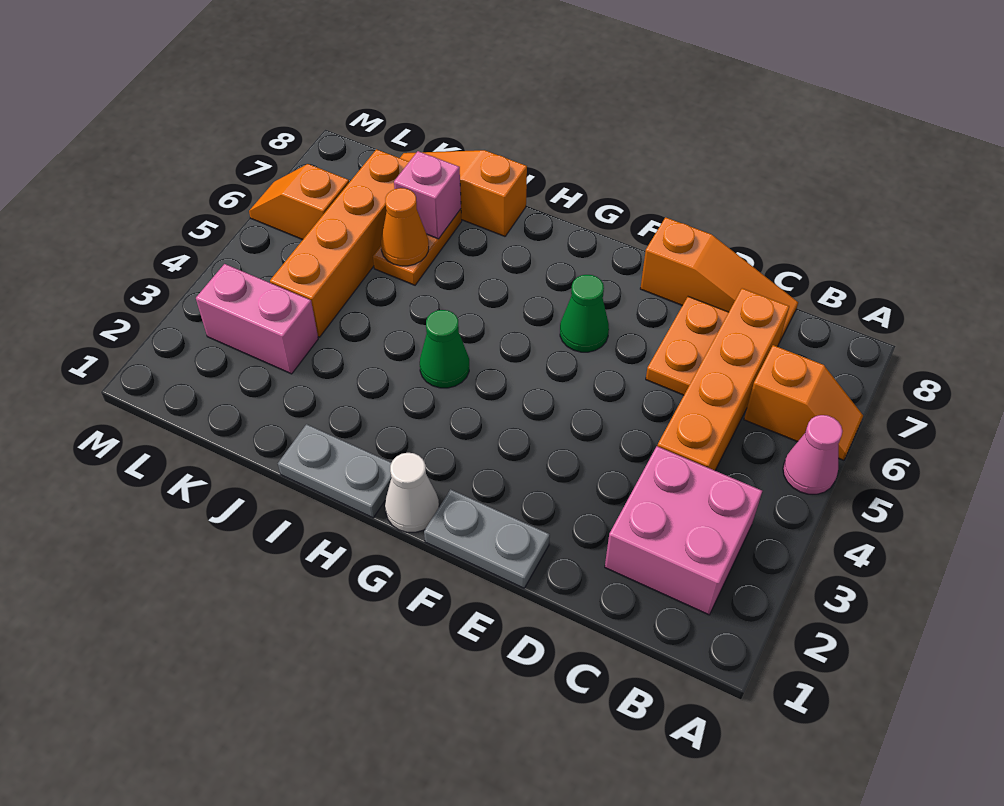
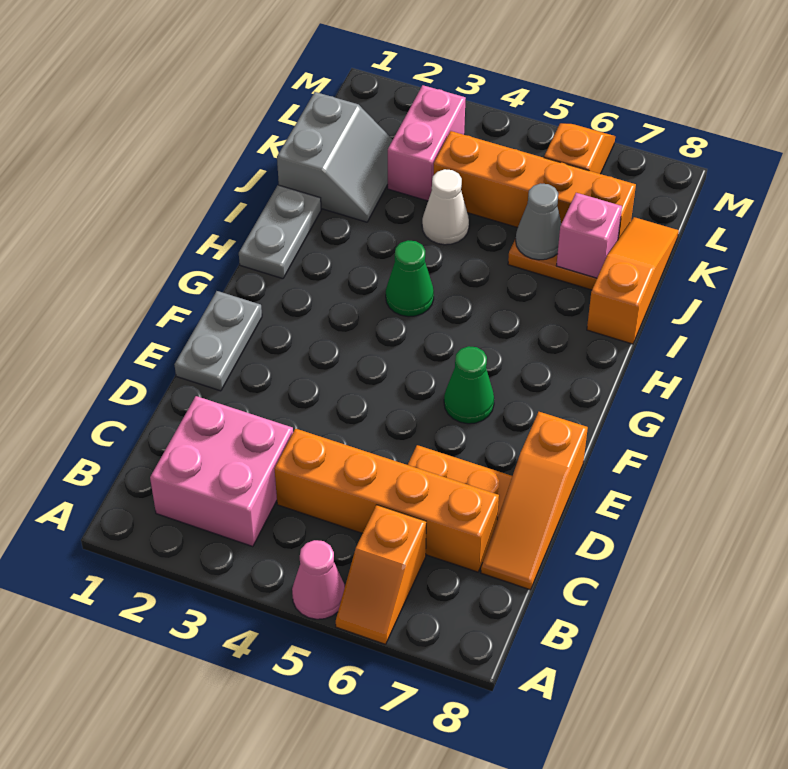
white 1x1 cone [385,453,439,532] -> white 1x1 cone moved to [422,169,469,245]
none -> grey 2x2 slope [277,92,393,222]
orange 1x1 cone [381,188,429,266] -> grey 1x1 cone [516,183,561,260]

